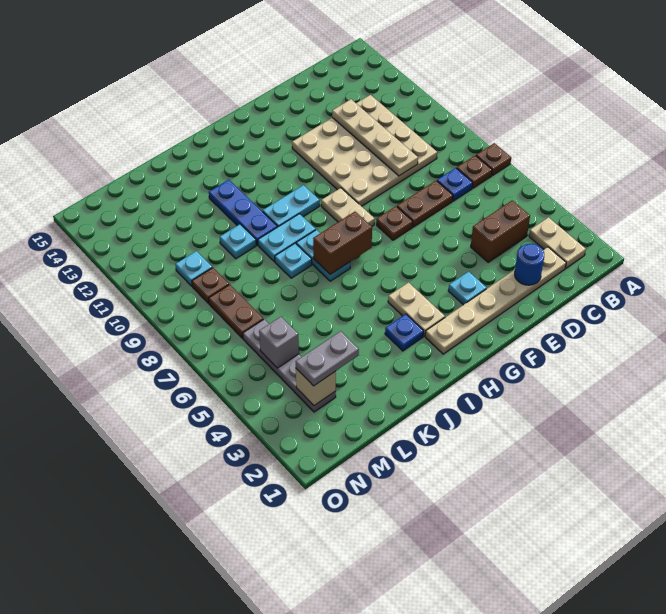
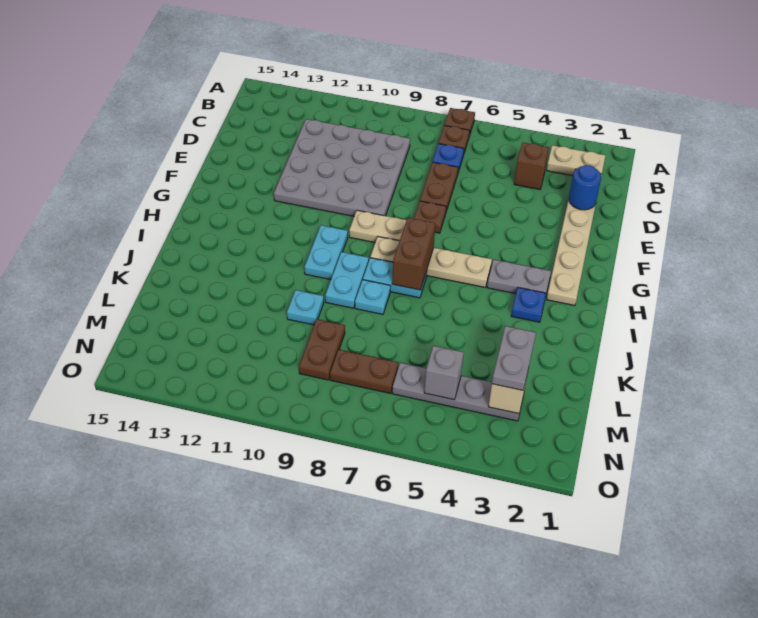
brown 1x2 brick [471,201,530,262] -> brown 1x1 brick [514,143,549,189]
tan 4x4 plate [292,95,437,206] -> grey 4x4 plate [274,119,410,216]
tan 1x4 plate [332,99,418,176] -> tan 1x4 plate moved to [370,237,492,287]
cyan 1x1 plate [448,271,487,305] -> none
tan 1x2 plate [388,283,445,336] -> grey 1x2 plate [487,260,551,294]
blue 1x3 plate [209,180,277,245] -> none
brown 1x1 plate [192,268,229,303] -> brown 1x2 plate [299,319,345,380]
cyan 1x1 plate [175,251,212,286] -> none

